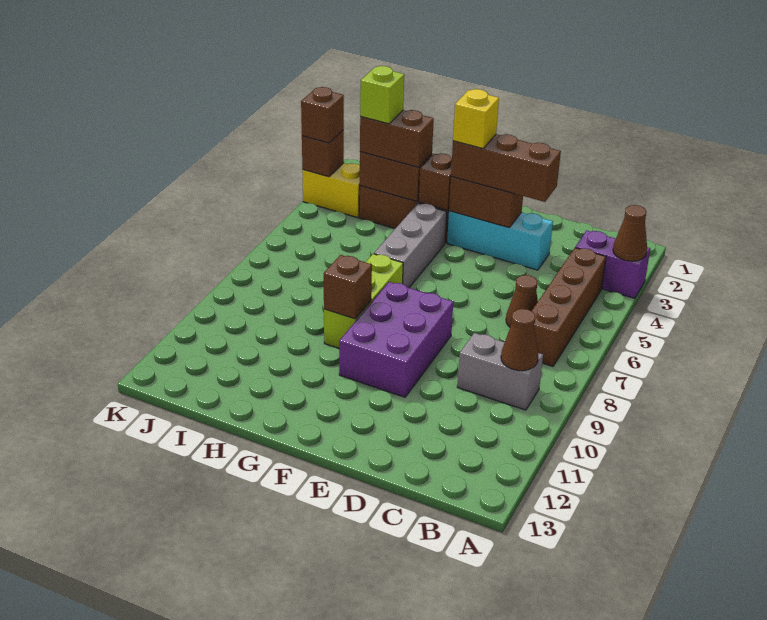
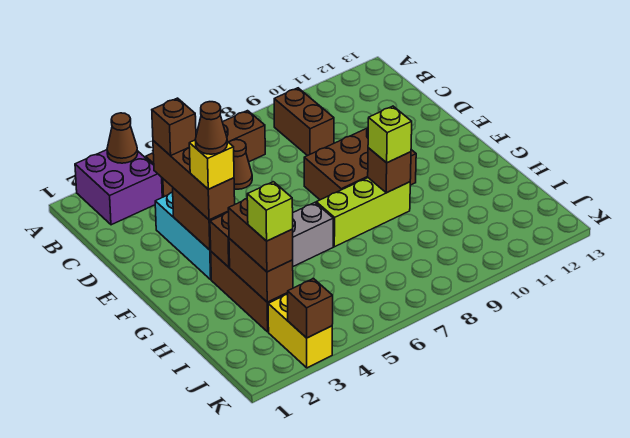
purple 1x2 brick [575,231,650,298] -> purple 2x2 brick [75,150,162,225]
grey 1x2 brick [457,333,543,410] -> brown 1x2 brick [274,88,334,156]
brown 1x1 cone [501,309,538,371] -> brown 1x1 cone moved to [195,102,227,154]
purple 2x3 brick [339,282,453,397] -> brown 2x3 brick [304,128,416,200]
none -> lime 1x1 brick [368,106,412,163]
brown 1x1 brick [301,87,344,143] -> brown 1x1 brick moved to [152,98,196,156]

